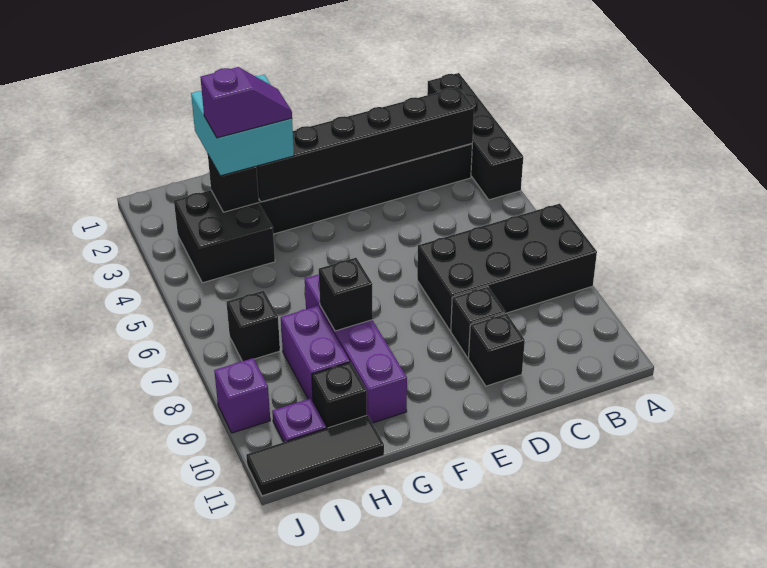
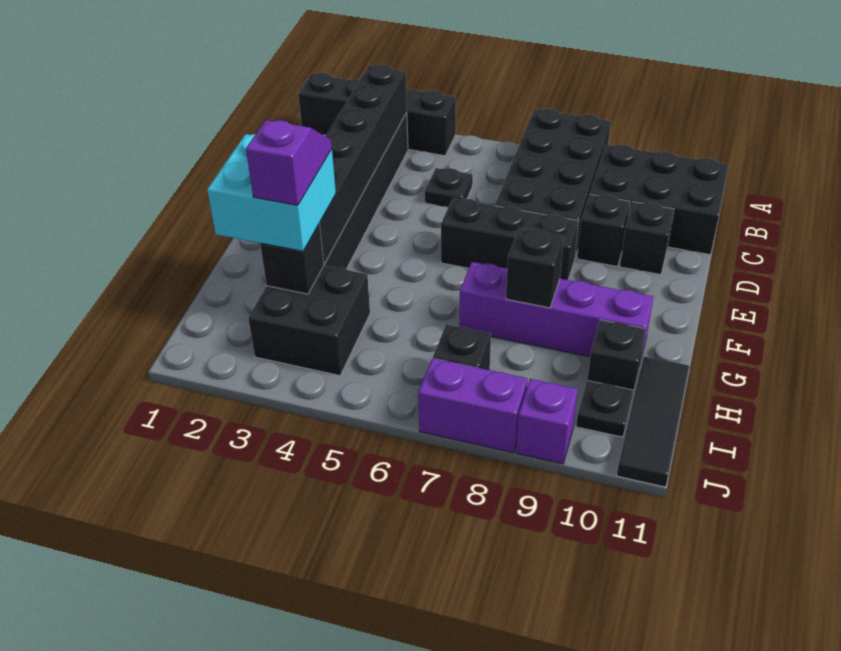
none -> black 2x3 brick [590,144,729,255]
none -> black 1x1 plate [425,168,473,207]
none -> black 1x3 brick [441,198,579,280]
purple 1x2 brick [281,306,350,401] -> purple 1x2 brick moved to [418,358,528,453]
purple 1x1 plate [272,398,326,442] -> black 1x1 plate [576,381,633,437]

